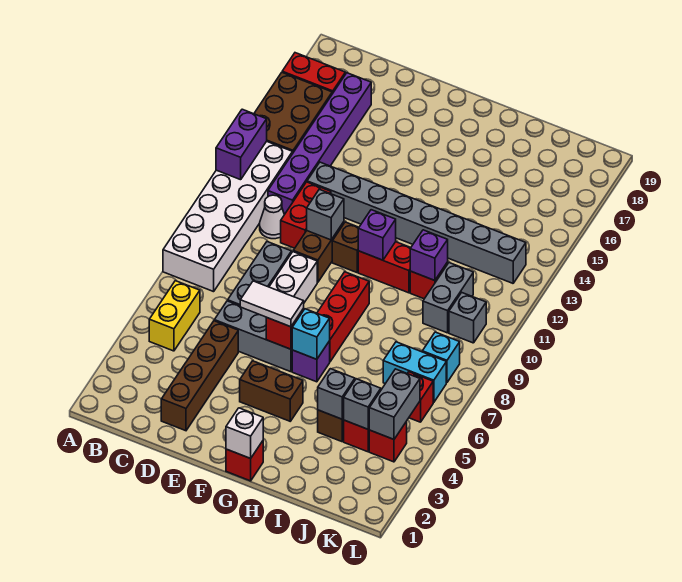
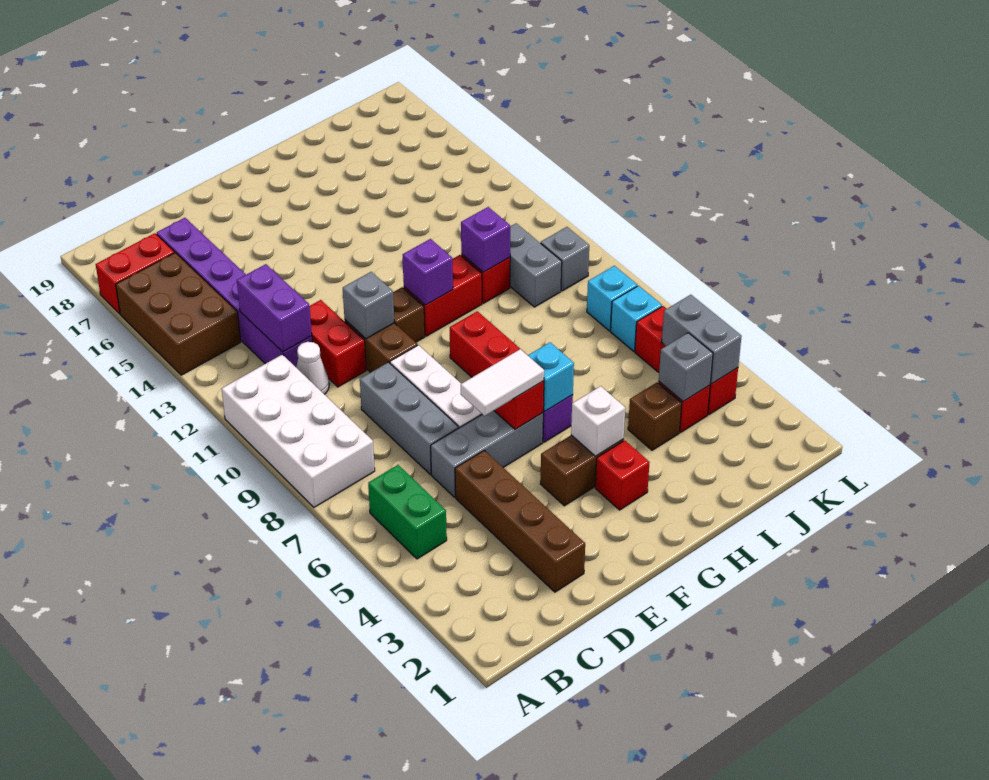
white 2x6 brick [163,141,293,292] -> white 2x4 brick [222,354,375,507]
purple 1x2 brick [216,109,267,180] -> purple 1x2 brick moved to [237,264,312,352]
yellow 1x2 brick [149,281,200,351] -> green 1x2 brick [368,465,447,559]
grey 1x8 brick [307,162,526,283] -> none
red 1x1 brick [226,441,263,481] -> red 1x1 brick moved to [595,440,650,510]
white 1x1 brick [226,408,263,458] -> white 1x1 brick moved to [571,386,625,456]
grey 1x1 brick [318,369,355,419] -> none
cyan 1x2 brick [383,342,446,402] -> cyan 1x1 brick [611,286,662,351]

